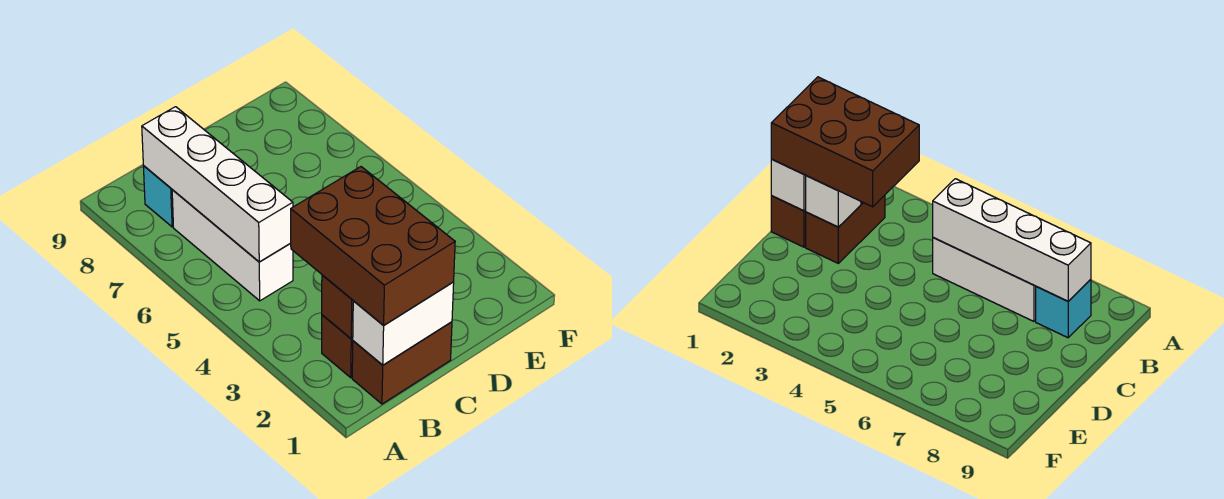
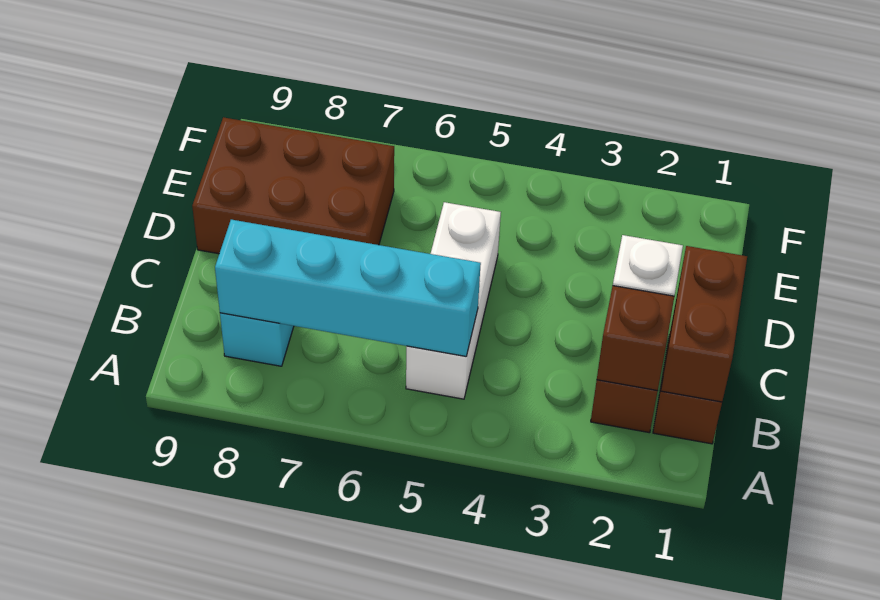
white 1x2 brick [353,282,454,365] -> brown 1x2 brick [661,246,747,402]
brown 2x3 brick [290,167,455,325] -> brown 2x3 brick moved to [192,117,394,254]
white 1x3 brick [172,190,293,301] -> white 1x3 brick turned to [406,202,501,399]
white 1x4 brick [142,107,293,262] -> cyan 1x4 brick [215,220,481,356]

